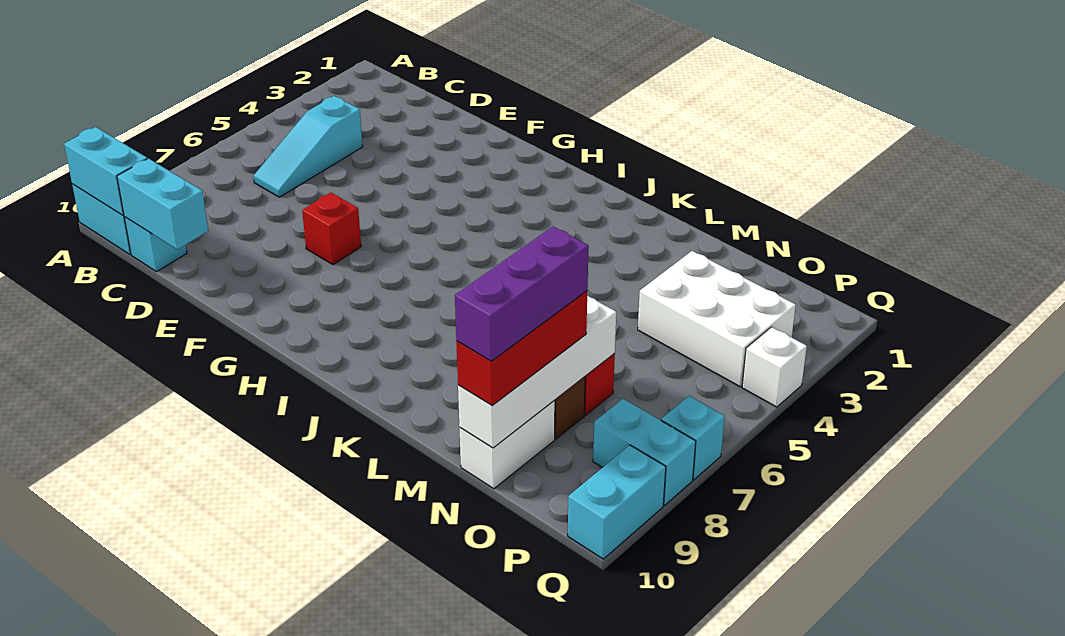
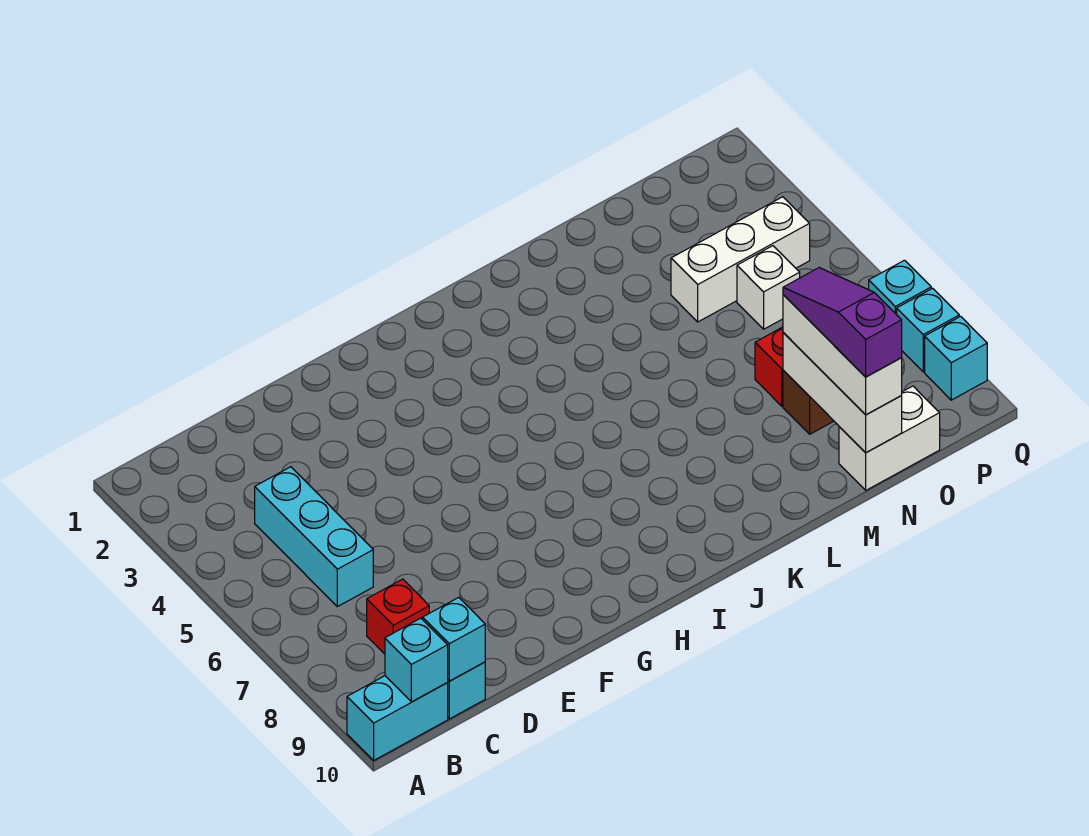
cyan 1x2 brick [64,127,147,215] -> cyan 1x1 brick [385,618,448,702]
cyan 1x3 slope [253,96,363,197] -> cyan 1x3 brick [255,467,373,607]
cyan 1x2 brick [117,159,208,249] -> cyan 1x1 brick [423,597,485,681]
red 1x1 brick [302,193,361,265] -> red 1x1 brick moved to [367,579,429,654]
white 2x3 brick [638,251,796,387] -> white 1x3 brick [671,197,810,322]
white 1x4 brick [458,296,616,448] -> white 1x3 brick [783,332,902,453]
red 1x3 brick [456,291,587,406] -> white 1x3 brick [783,295,902,415]
purple 1x3 brick [455,226,589,361] -> purple 1x3 slope [783,268,902,377]
white 1x2 brick [460,400,555,489] -> white 1x2 brick turned to [839,386,940,490]
cyan 1x2 brick [593,399,696,505] -> cyan 1x1 brick [897,288,959,372]
white 1x1 brick [742,327,807,407] -> white 1x1 brick moved to [737,246,800,329]
cyan 1x2 brick [568,445,666,559] -> cyan 1x1 brick [925,316,987,400]

